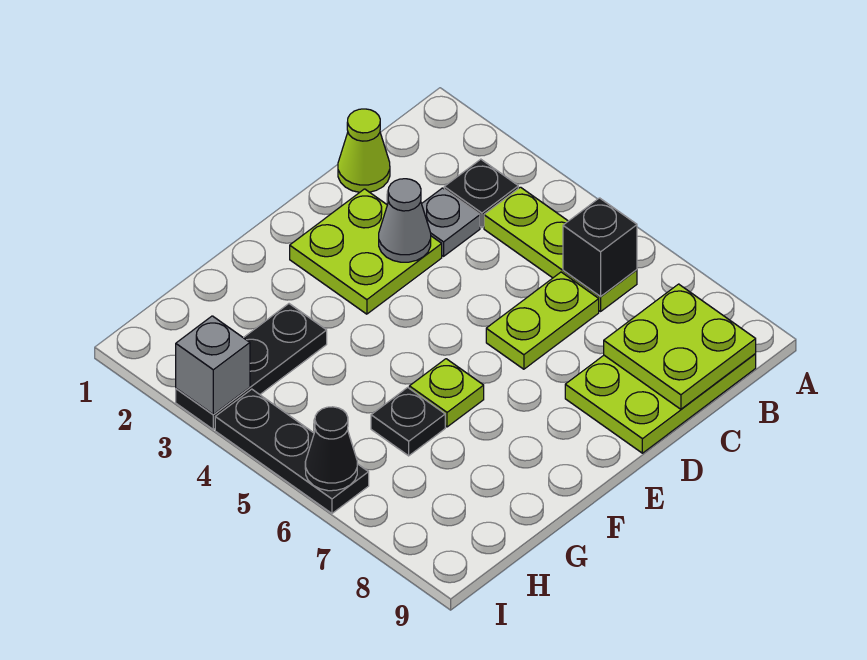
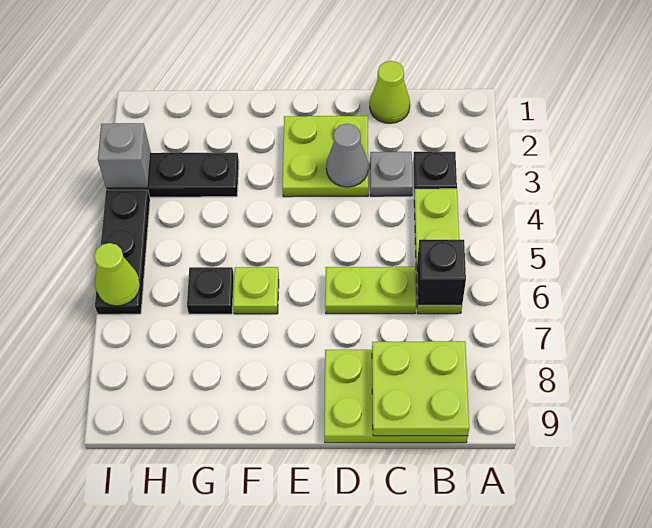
black 1x1 cone [305,407,357,491] -> lime 1x1 cone [94,243,140,306]

